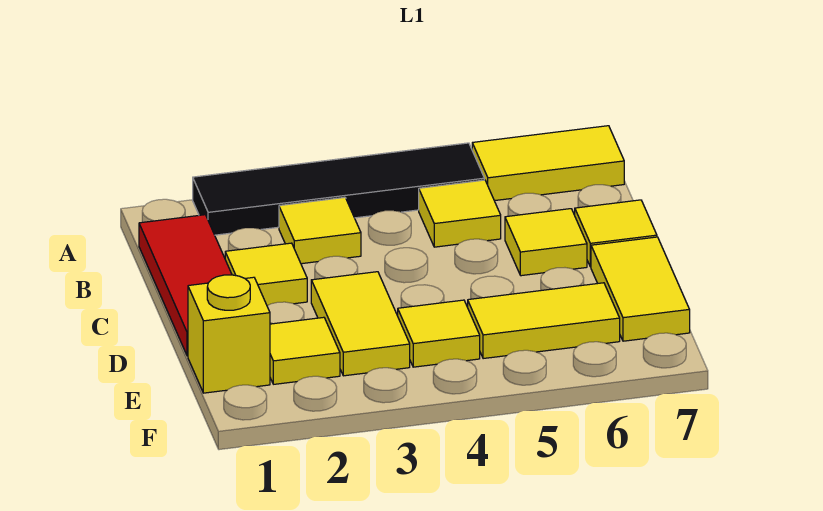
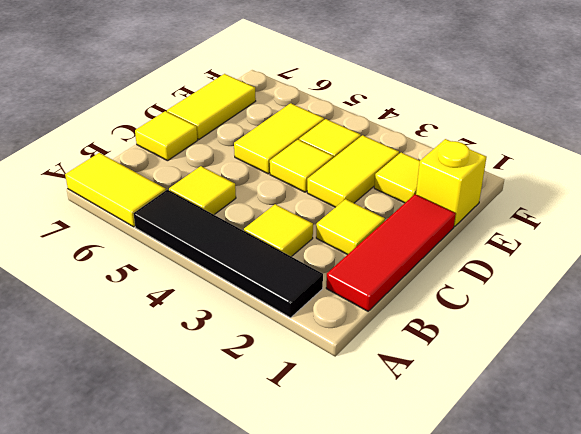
yellow 1x1 tile [505,209,587,276] -> yellow 1x1 tile moved to [270,140,333,192]
yellow 1x2 tile [468,283,620,359] -> yellow 1x2 tile turned to [234,103,324,174]

